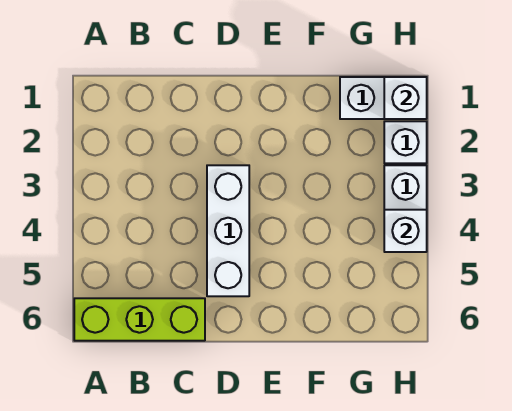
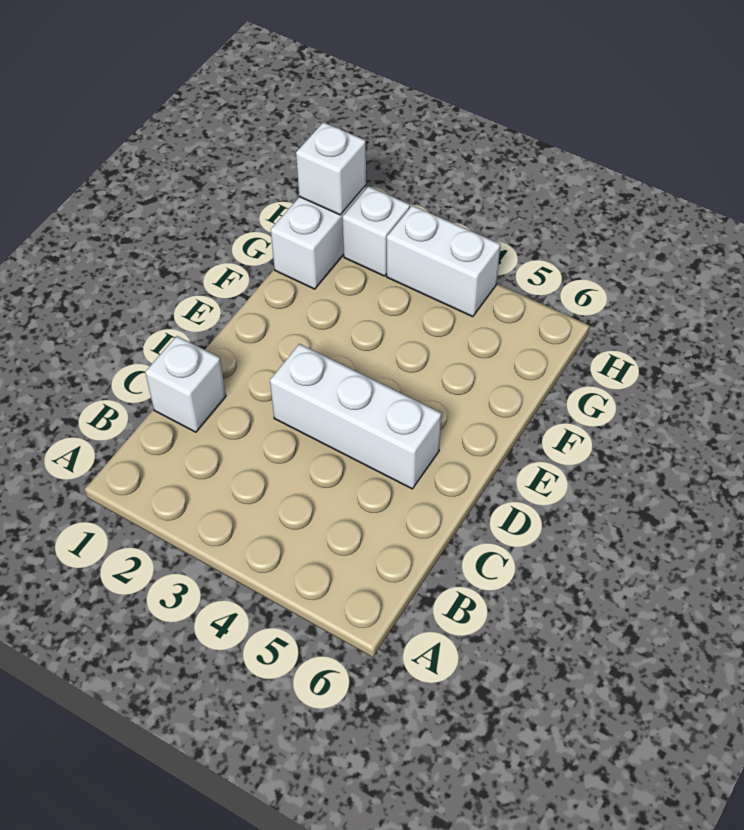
lime 1x3 brick [74,298,205,341] -> none
white 1x1 brick [384,210,427,252] -> white 1x1 brick moved to [145,336,226,432]

